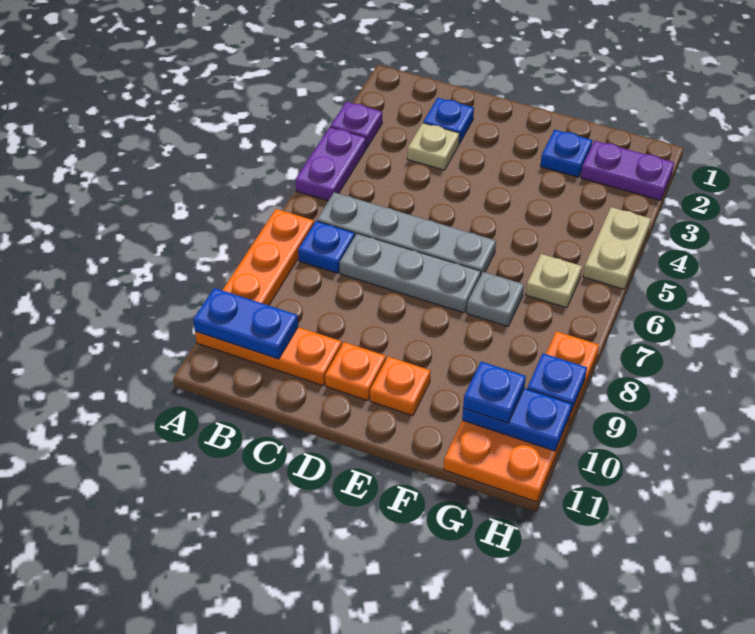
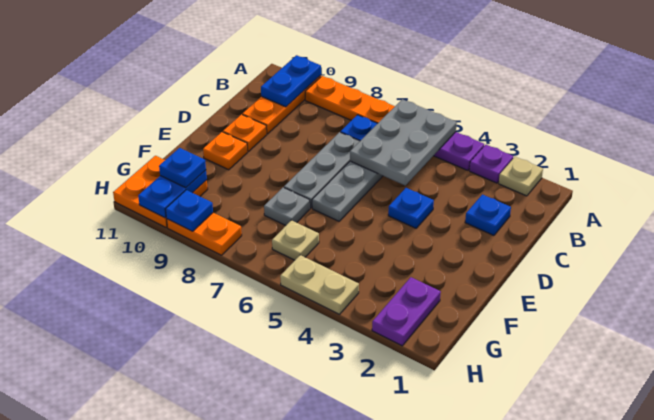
none -> grey 2x3 plate [350,99,457,185]
tan 1x1 plate [407,123,459,170] -> tan 1x1 plate moved to [499,157,543,196]
blue 1x1 plate [540,130,592,177] -> blue 1x1 plate moved to [388,188,434,228]

